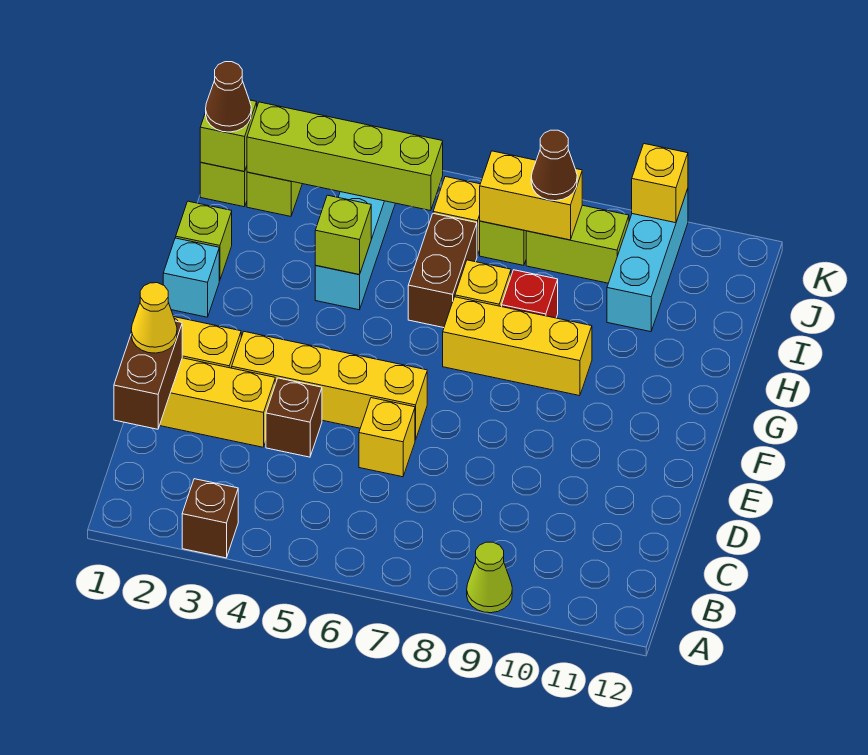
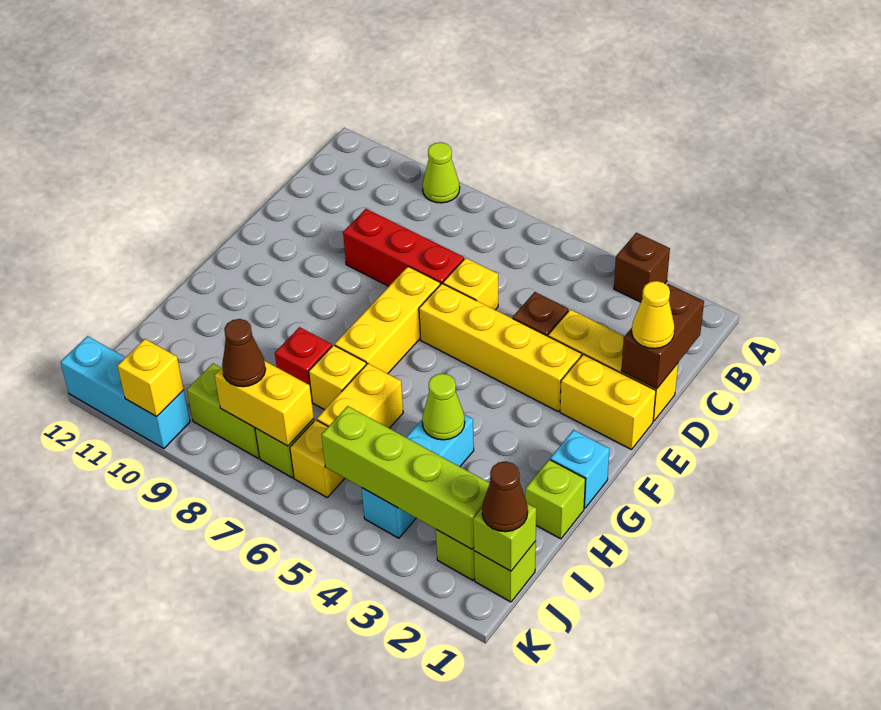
none -> red 1x3 brick [343,209,464,286]
yellow 1x3 brick [443,297,592,396] -> yellow 1x3 brick turned to [335,266,440,374]
lime 1x1 brick [315,195,371,274] -> lime 1x1 cone [422,374,465,440]
brown 1x2 brick [408,213,477,328] -> yellow 1x2 brick [317,364,403,428]
cyan 1x3 brick [607,189,688,332] -> cyan 1x3 brick turned to [60,336,190,449]

